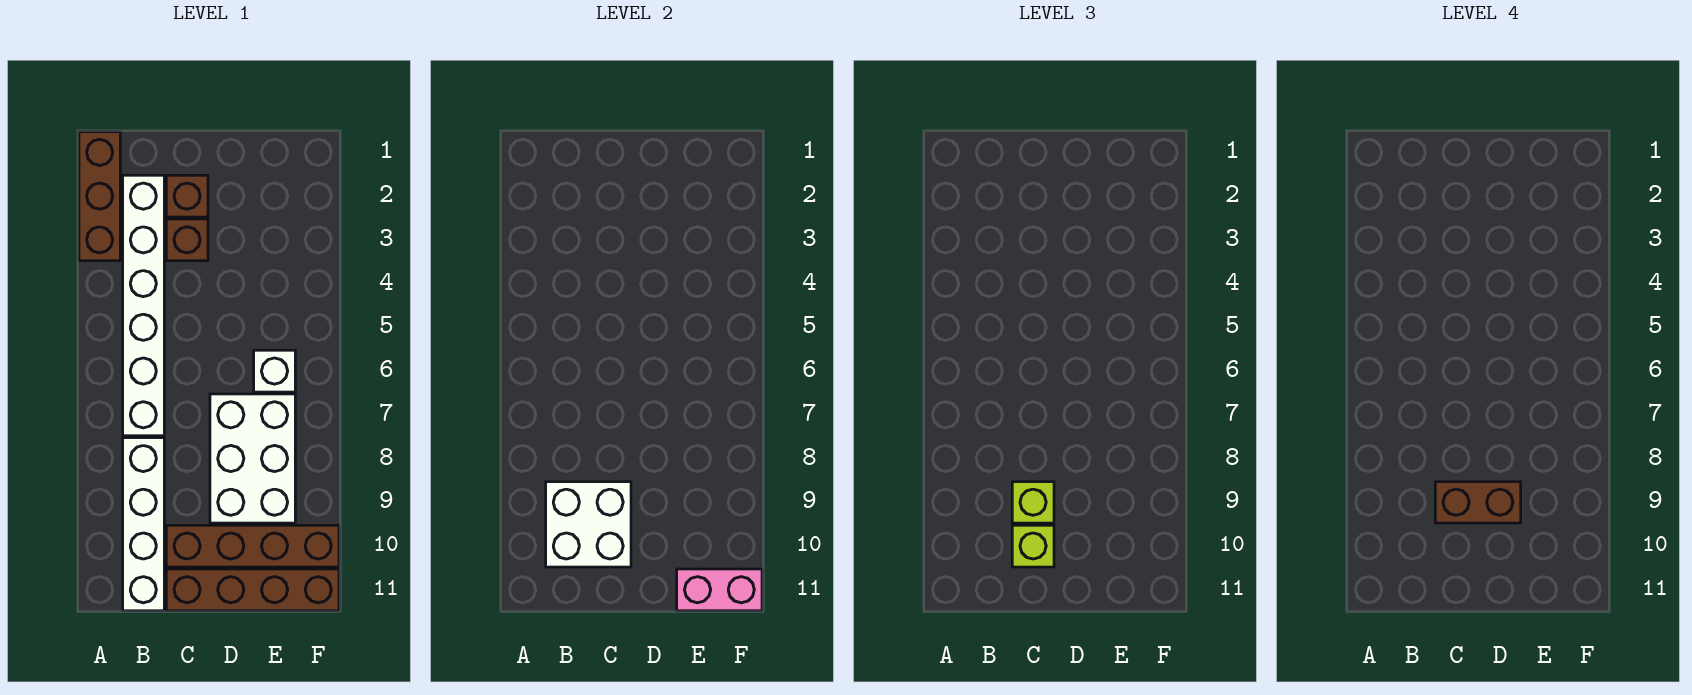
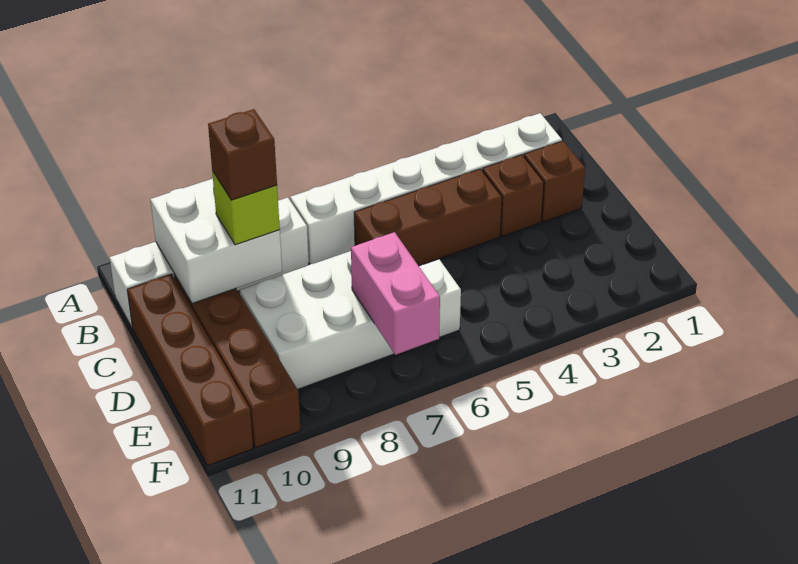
brown 1x3 brick [79,132,120,261] -> brown 1x3 brick moved to [354,169,502,266]
brown 1x2 brick [1435,482,1521,523] -> brown 1x1 brick [208,109,277,200]
lime 1x1 brick [1012,525,1054,567] -> none
pink 1x2 brick [677,569,762,611] -> pink 1x2 brick moved to [351,232,440,355]

